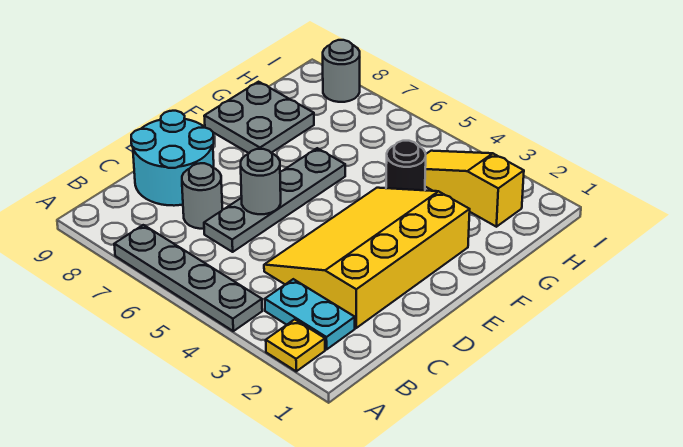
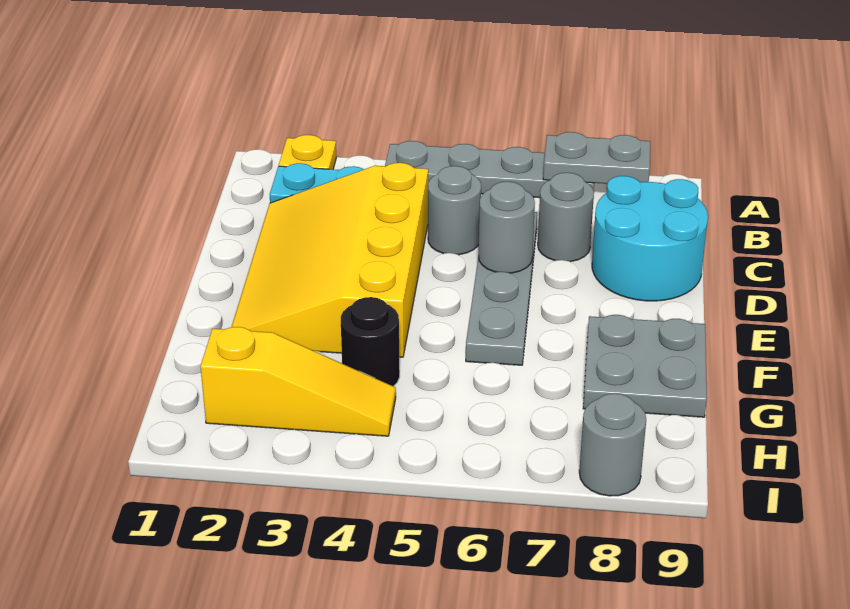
none -> grey 1x2 plate [543,132,650,184]
yellow 3x4 slope [264,188,470,328] -> yellow 3x4 slope turned to [232,163,428,357]
none -> grey 1x1 round brick [428,166,481,255]

